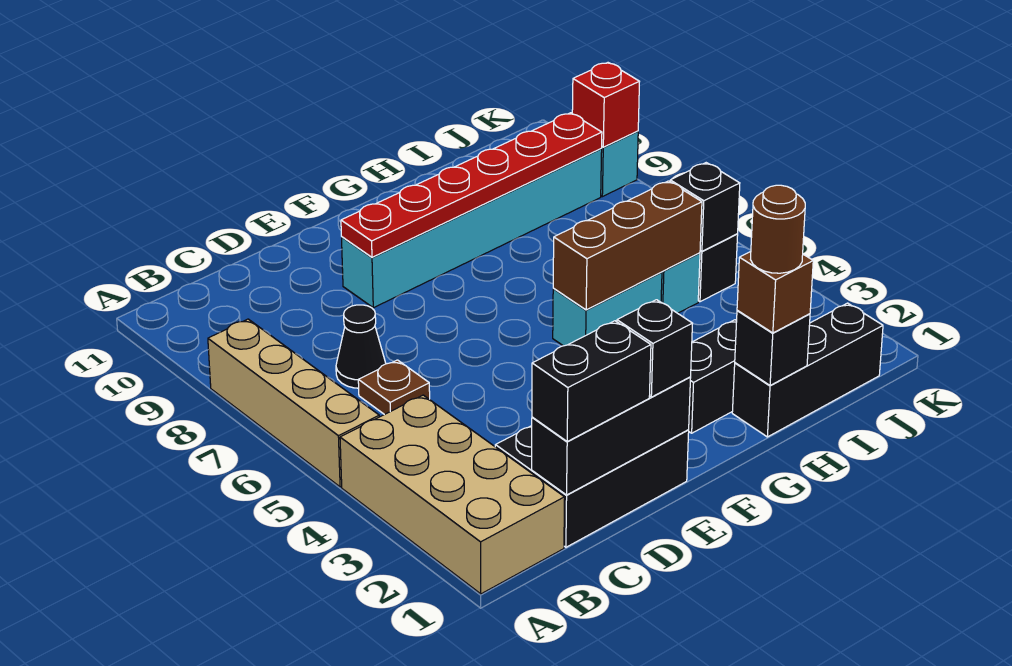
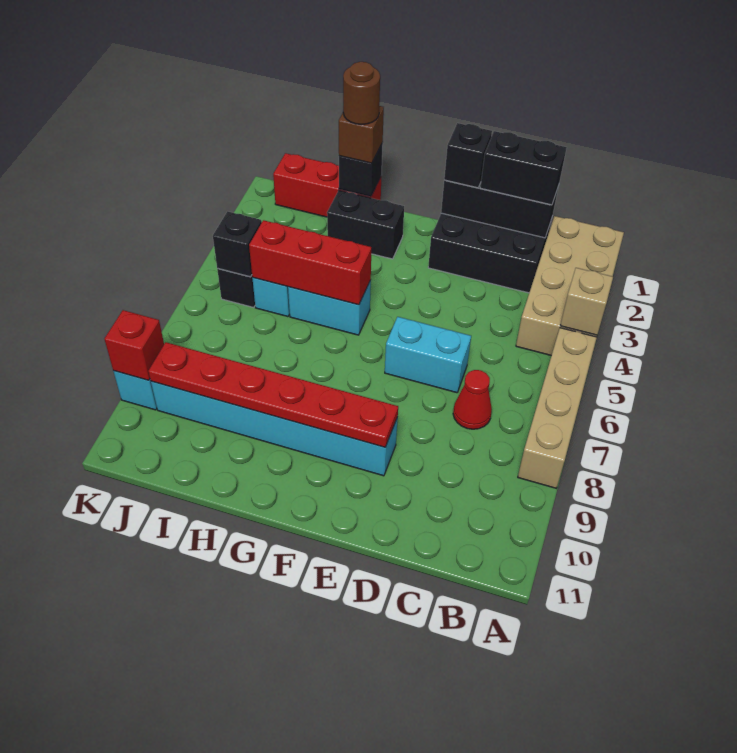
none -> tan 1x1 brick [560,268,613,335]
brown 1x1 plate [358,360,430,415] -> none
black 1x1 cone [336,305,386,388] -> red 1x1 cone [453,370,492,429]
none -> cyan 1x2 brick [385,317,471,393]
brown 1x3 brick [553,181,702,310] -> red 1x3 brick [249,220,371,305]
black 1x3 brick [732,303,883,437] -> red 1x3 brick [273,153,381,217]

